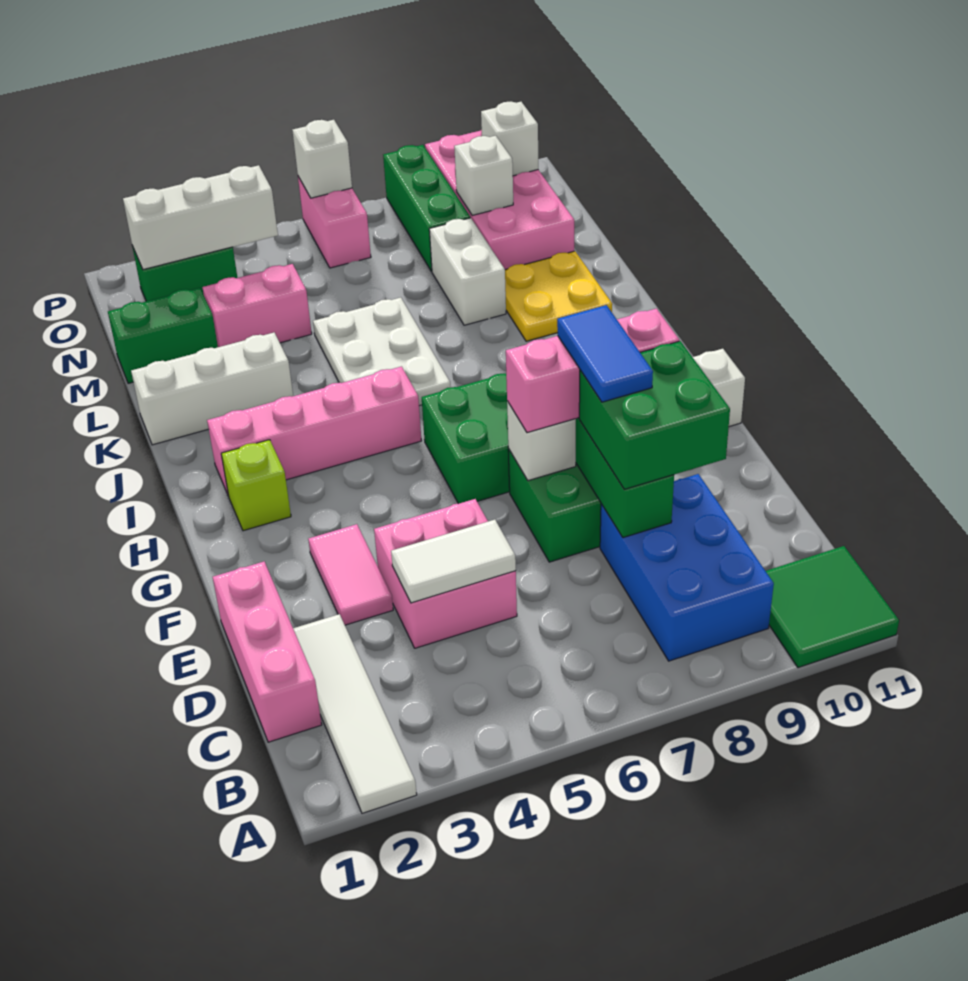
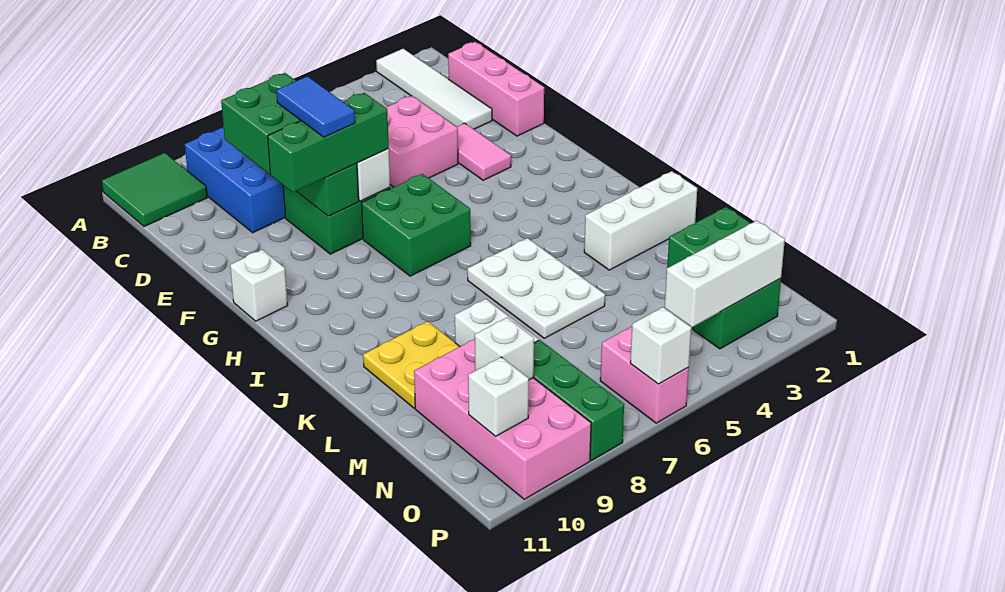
white 1x2 tile [391,520,516,603] -> none
pink 1x3 brick [506,308,679,433] -> green 1x3 brick [268,93,389,192]
lime 1x1 brick [221,440,291,531] -> none
pink 1x4 brick [207,367,421,496] -> none
pink 1x2 brick [202,264,312,347] -> none

